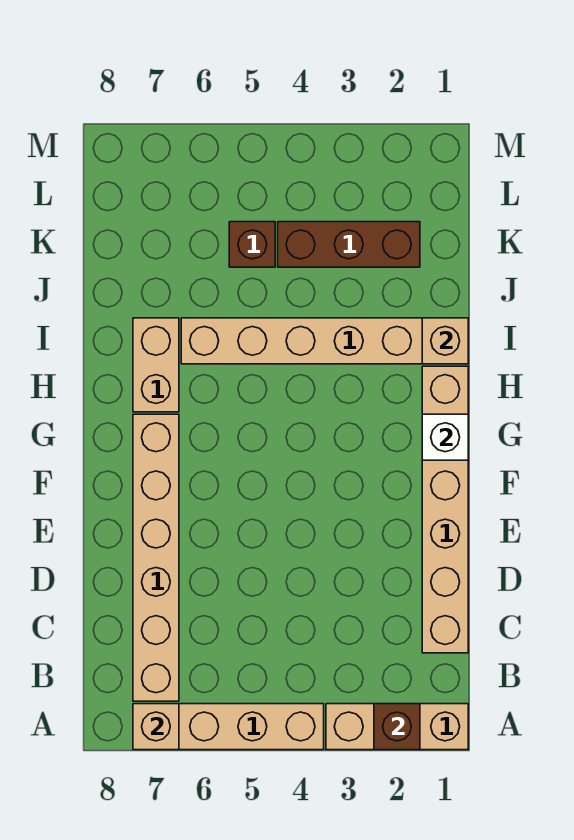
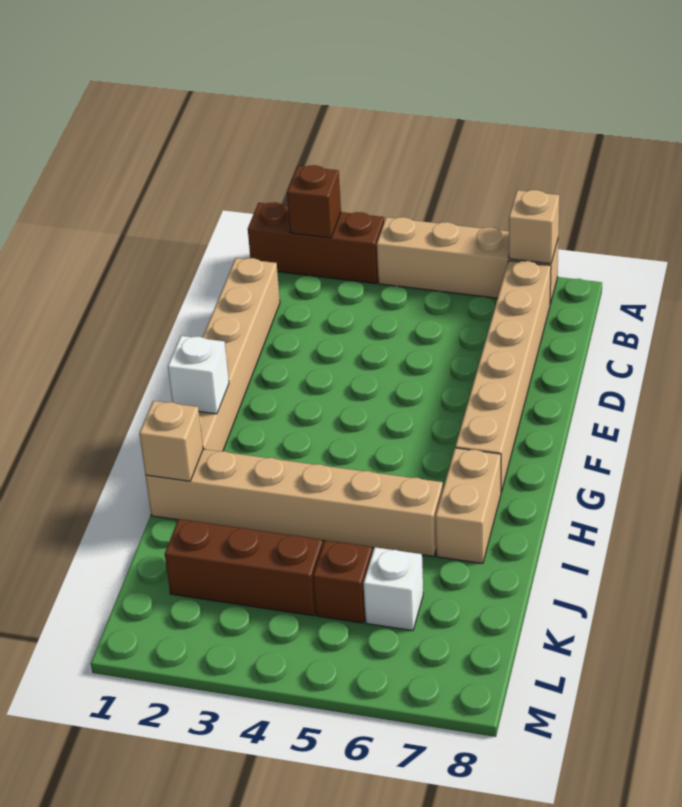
tan 1x3 brick [326,704,468,750] -> brown 1x3 brick [248,202,384,284]
none -> white 1x1 brick [363,547,423,631]

